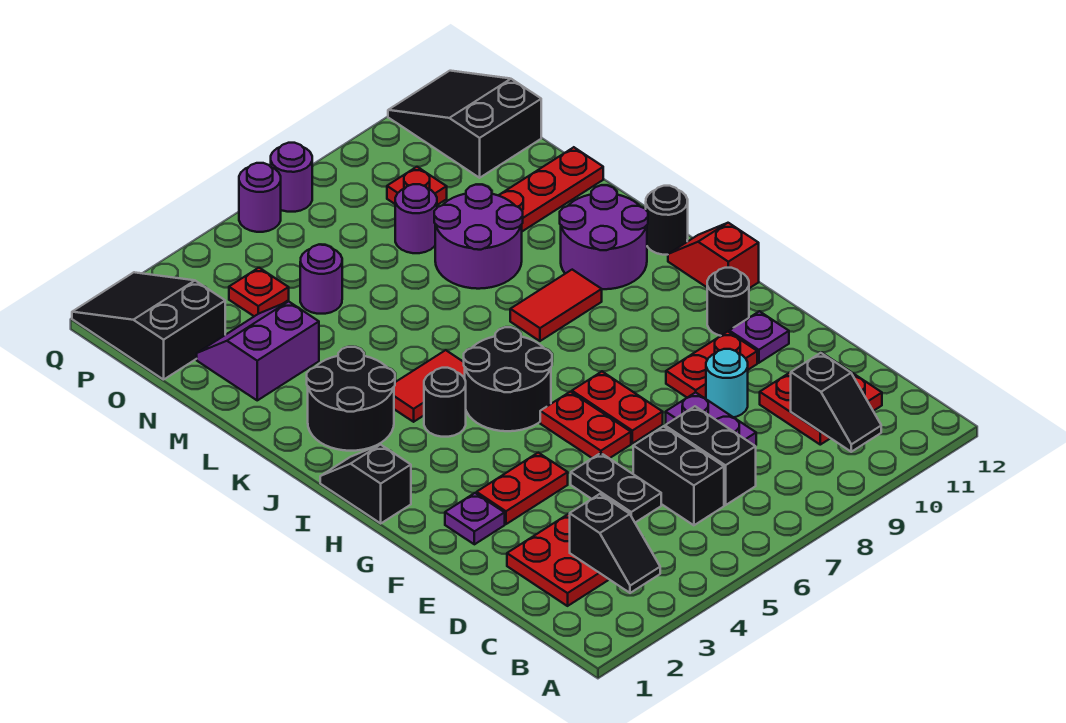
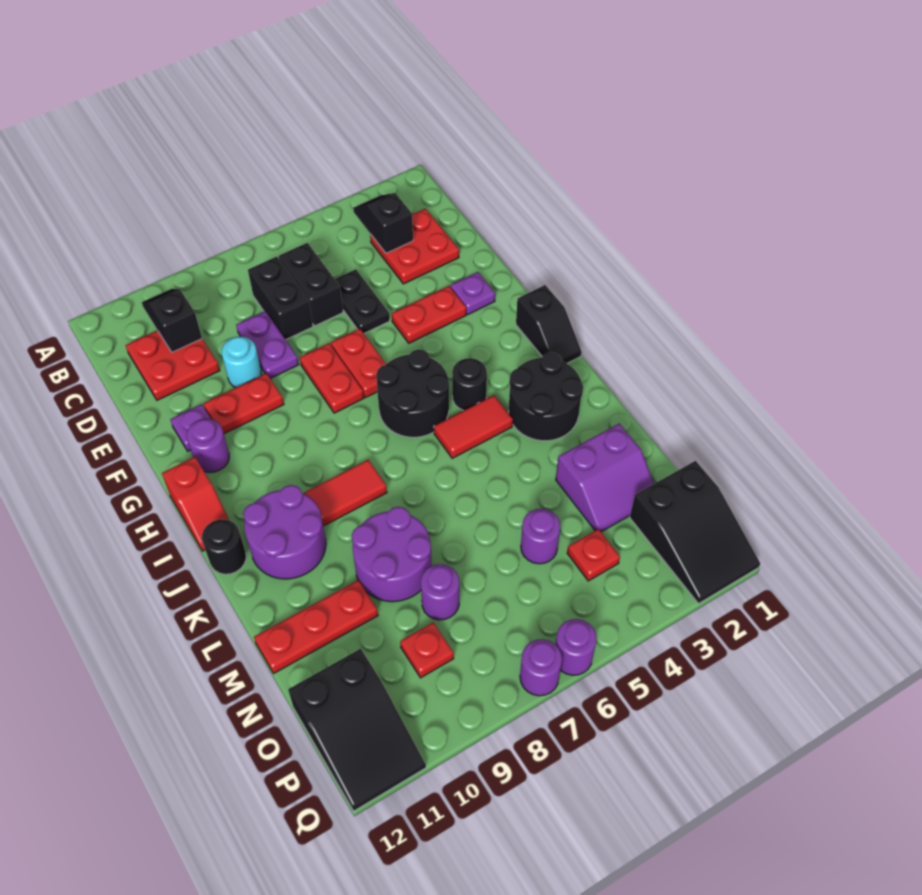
black 1x1 round brick [707,268,749,336] -> purple 1x1 round brick [187,419,229,472]

